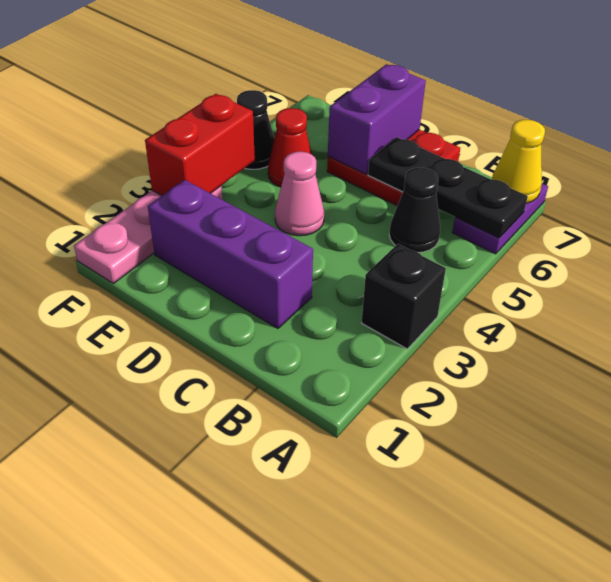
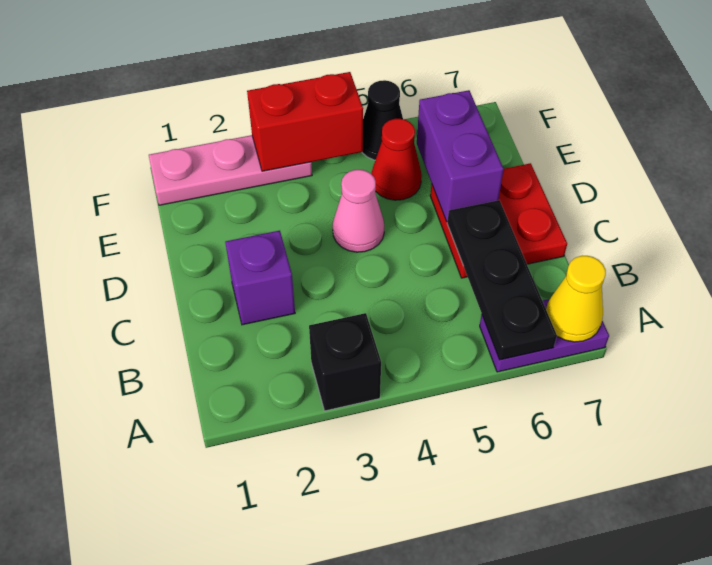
black 1x1 cone [389,168,440,252] -> none
purple 1x3 brick [148,180,313,328] -> purple 1x1 brick [225,231,295,325]
purple 1x2 brick [328,64,426,174] -> purple 1x2 brick turned to [417,90,504,222]

